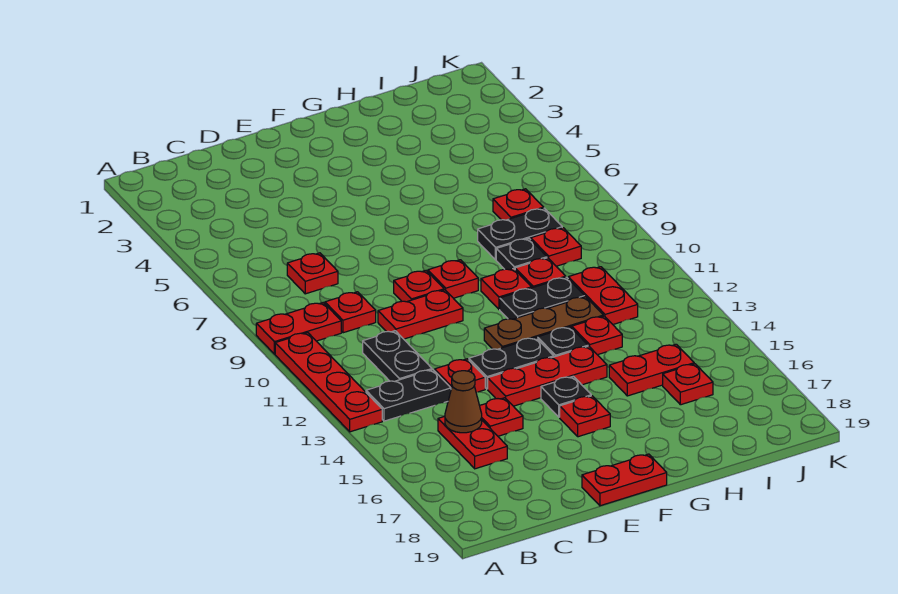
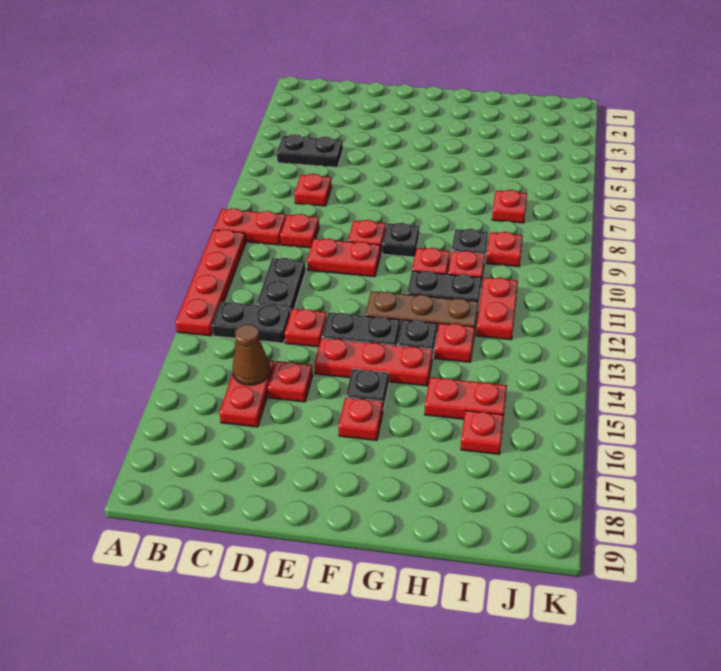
red 1x2 plate [582,454,667,506] -> none
red 1x1 plate [428,260,478,298] -> black 1x1 plate [382,223,419,257]
black 1x2 plate [478,208,562,260] -> black 1x2 plate moved to [277,134,343,167]

